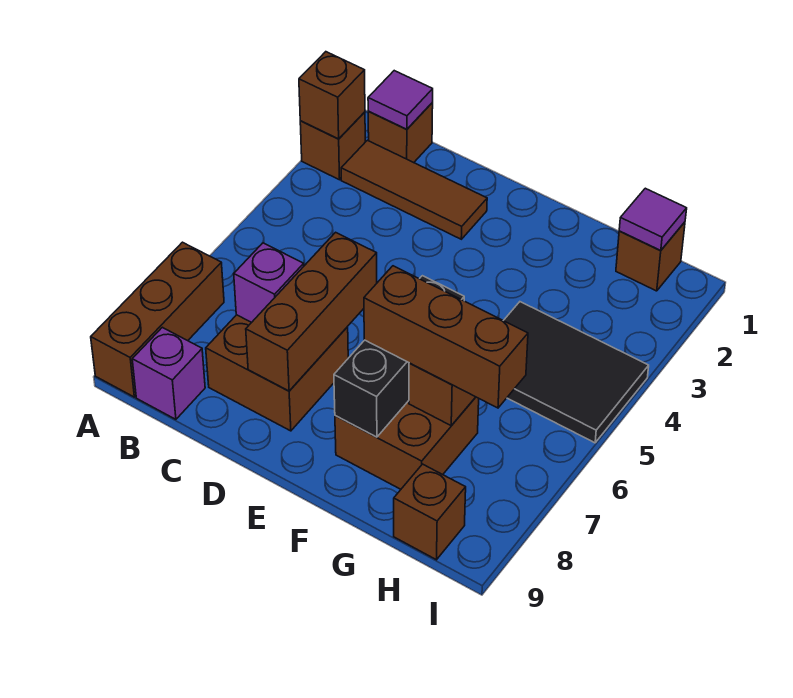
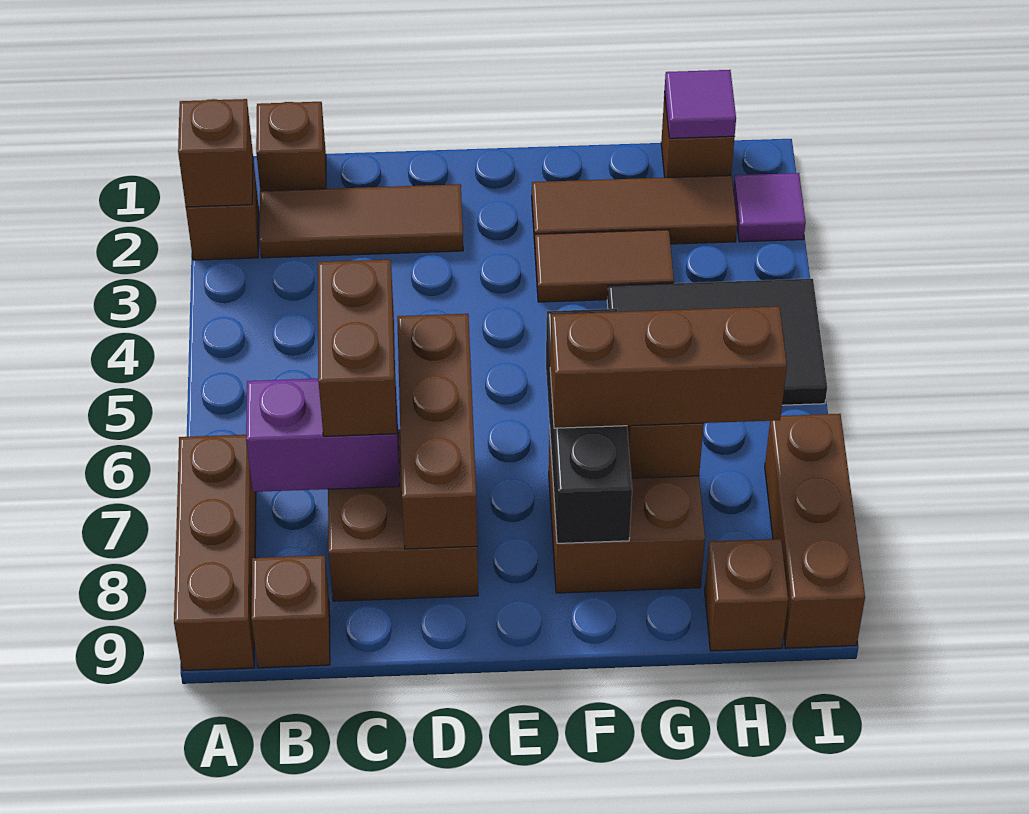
purple 1x1 tile [368,71,433,129] -> purple 1x1 tile moved to [733,173,806,242]
purple 1x1 brick [132,327,205,419] -> brown 1x1 brick [251,555,330,668]
none -> brown 1x2 brick [318,260,397,436]
purple 1x1 brick [234,243,304,322] -> purple 1x2 brick [246,379,399,492]
none -> brown 1x3 tile [532,175,737,244]
none -> brown 1x2 tile [535,230,674,302]
none -> brown 1x3 brick [765,414,865,648]

